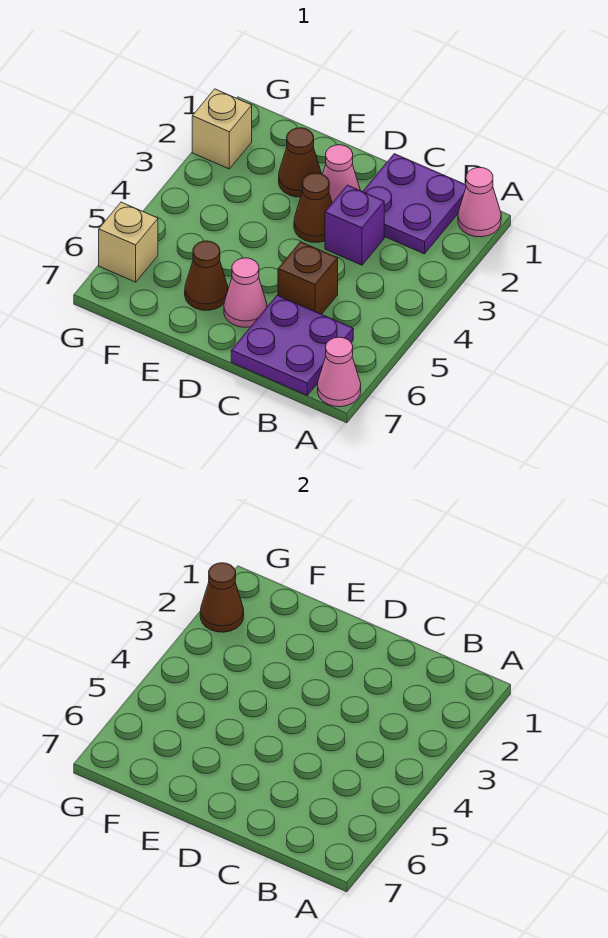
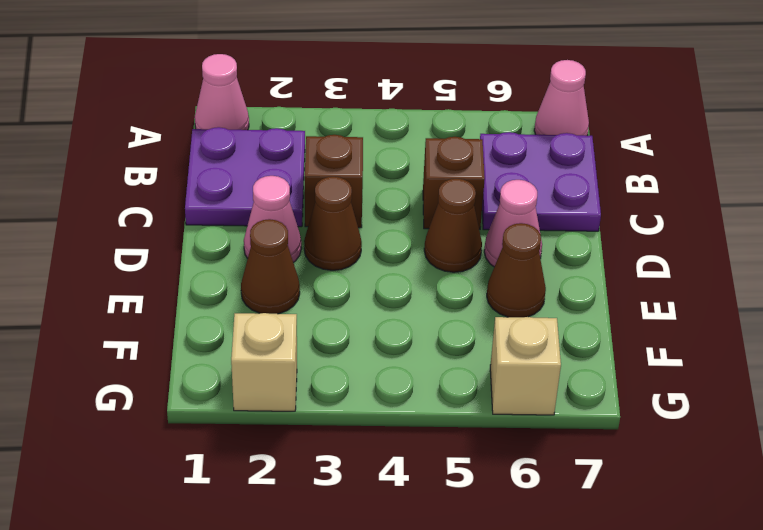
purple 1x1 brick [325,185,384,265] -> brown 1x1 brick [305,135,363,228]
brown 1x1 cone [200,563,244,632] -> brown 1x1 cone moved to [424,179,482,272]

